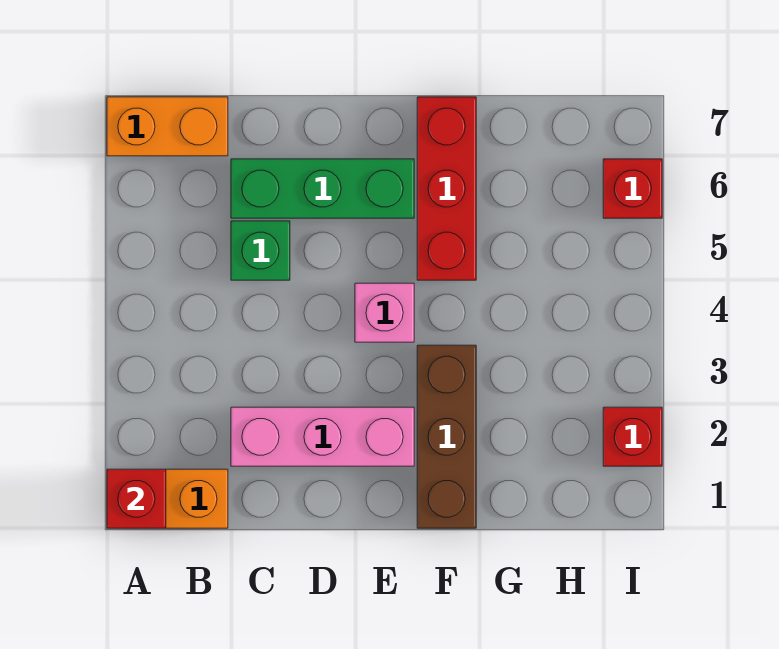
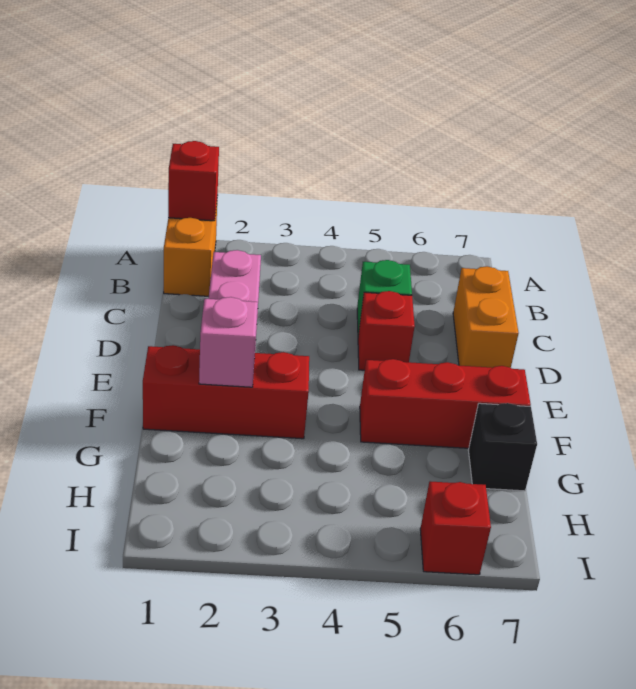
orange 1x2 brick [107,97,228,156] -> orange 1x2 brick moved to [453,266,519,368]
green 1x3 brick [231,159,414,218] -> none
pink 1x1 brick [355,283,414,342] -> pink 1x1 brick moved to [199,297,258,387]
brown 1x3 brick [417,345,476,528] -> red 1x3 brick [143,345,309,439]
none -> black 1x1 brick [468,403,537,491]
red 1x1 brick [603,407,662,466] -> red 1x1 brick moved to [358,291,415,370]

